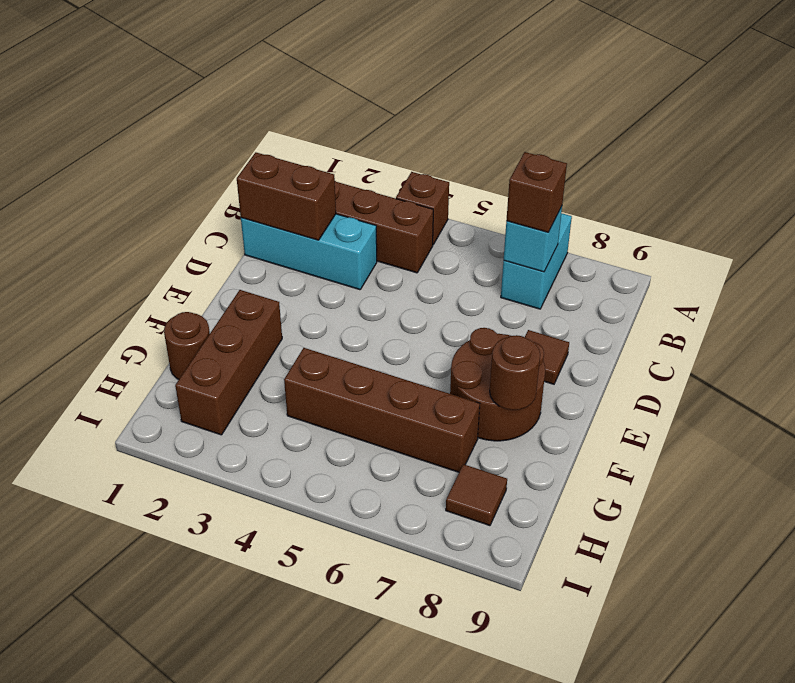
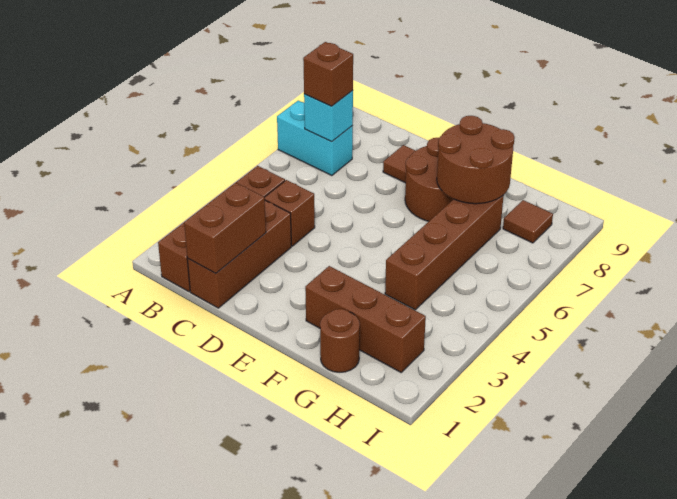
brown 1x1 brick [396,172,449,244] -> brown 1x1 brick moved to [265,180,315,246]
cyan 1x3 brick [241,214,377,290] -> brown 1x3 brick [187,200,291,308]
brown 1x1 round brick [490,335,540,410] -> brown 2x2 round brick [437,116,515,204]

